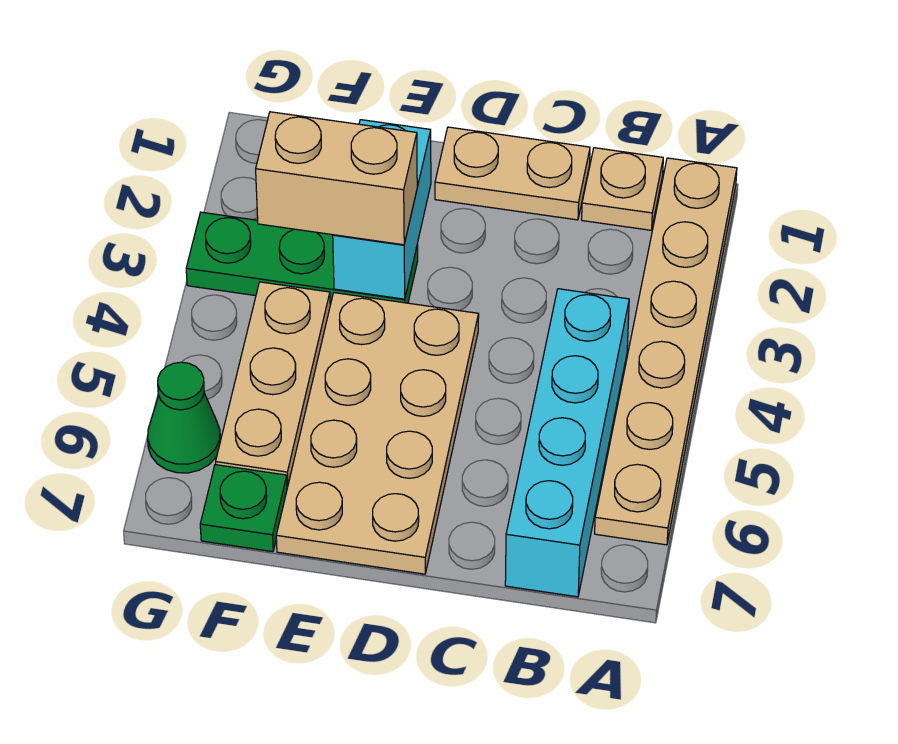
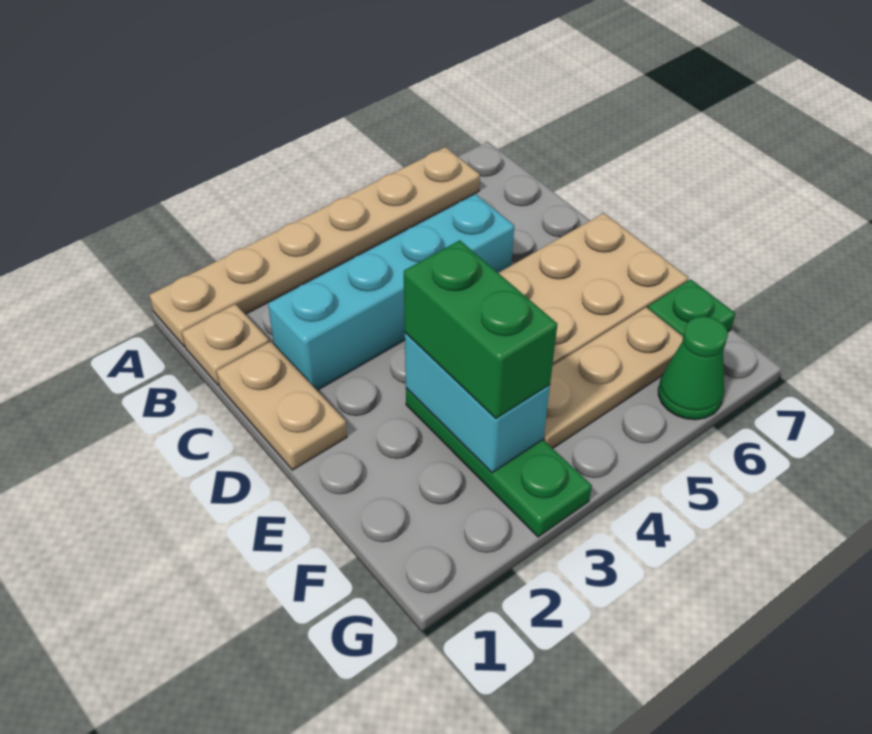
cyan 1x4 brick [505,289,629,597] -> cyan 1x4 brick moved to [268,194,514,390]
cyan 1x2 brick [333,120,431,299] -> cyan 1x2 brick turned to [405,333,550,473]
tan 1x2 brick [256,112,417,245] -> green 1x2 brick [404,240,557,418]

